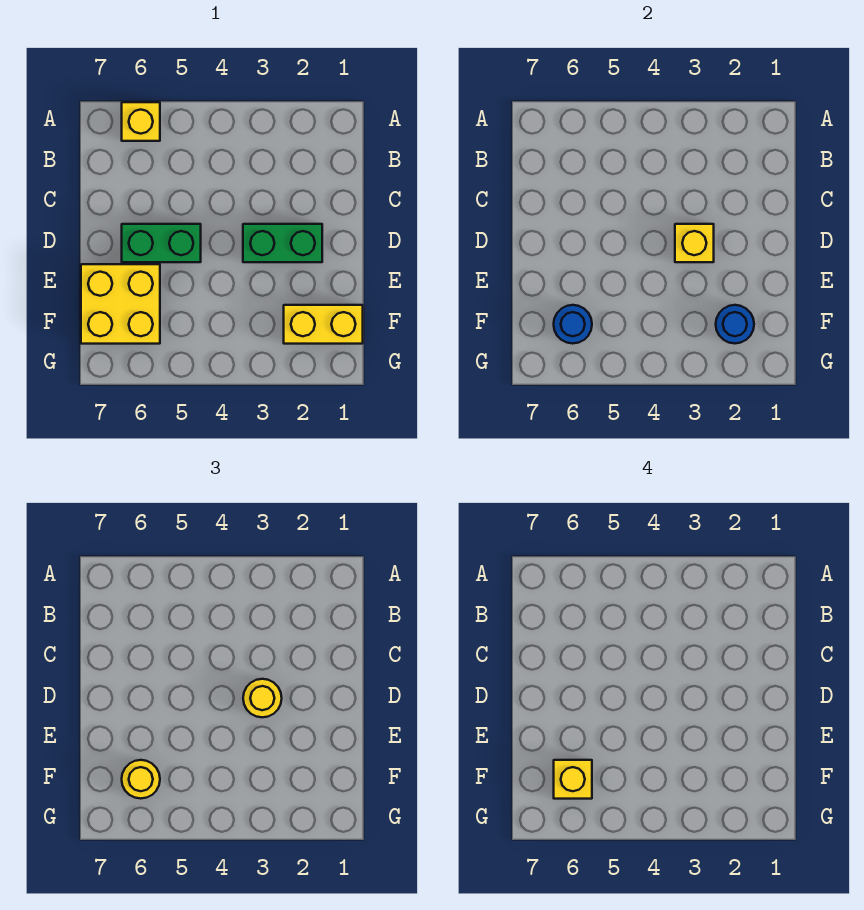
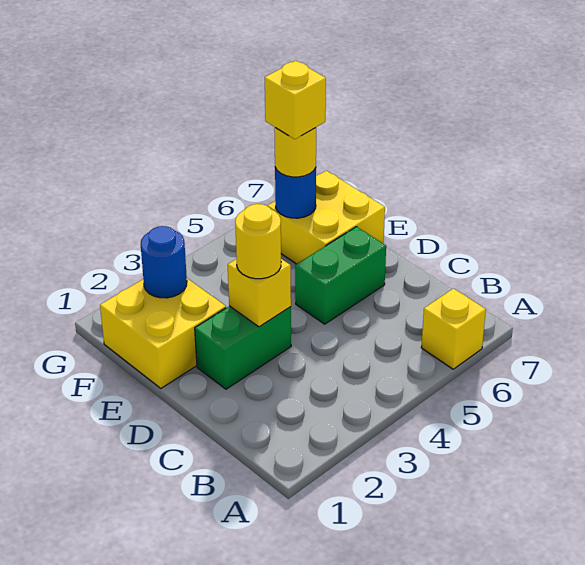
yellow 1x2 brick [284,305,363,344] -> yellow 2x2 brick [100,278,226,388]

